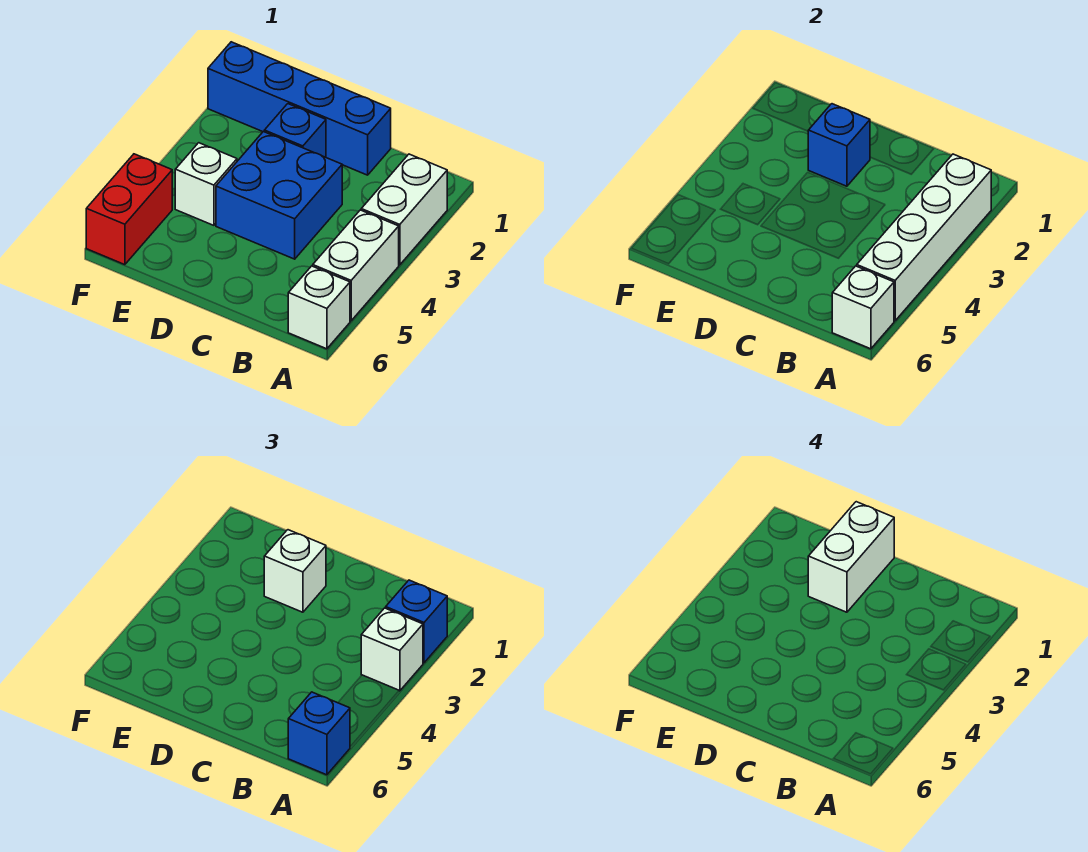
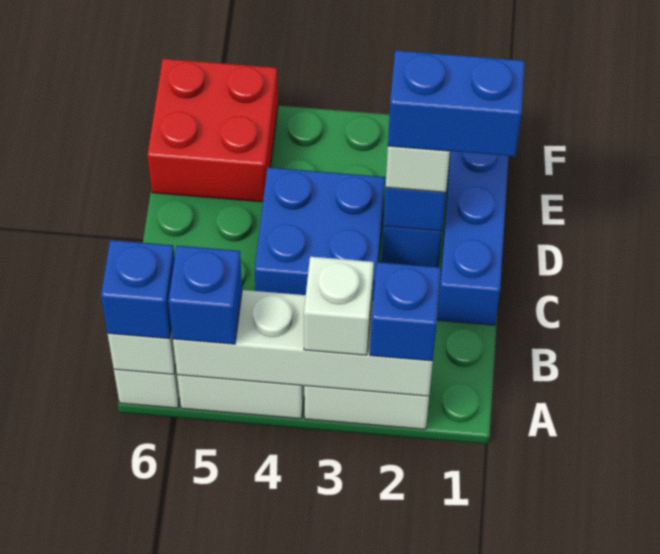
none -> blue 1x1 brick [168,246,242,344]
white 1x2 brick [808,502,894,612] -> blue 1x2 brick [388,50,525,156]
white 1x1 brick [175,143,237,225] -> none
red 1x2 brick [86,154,172,265] -> red 2x2 brick [147,59,278,202]

